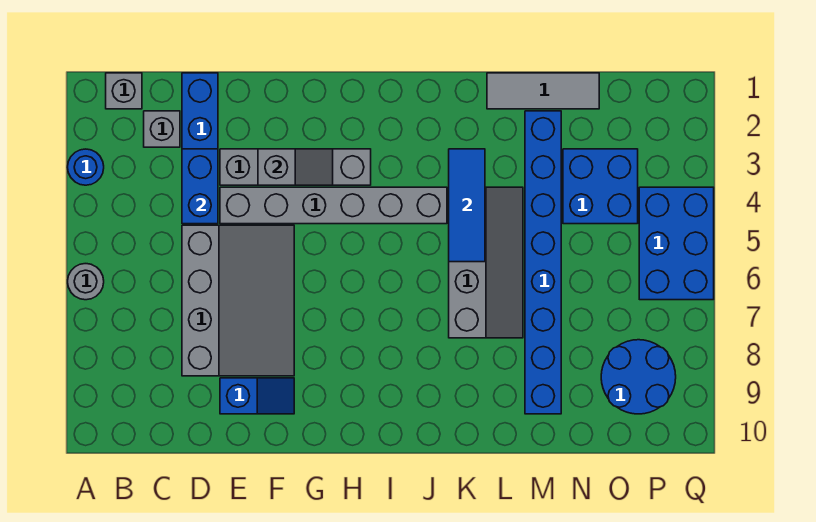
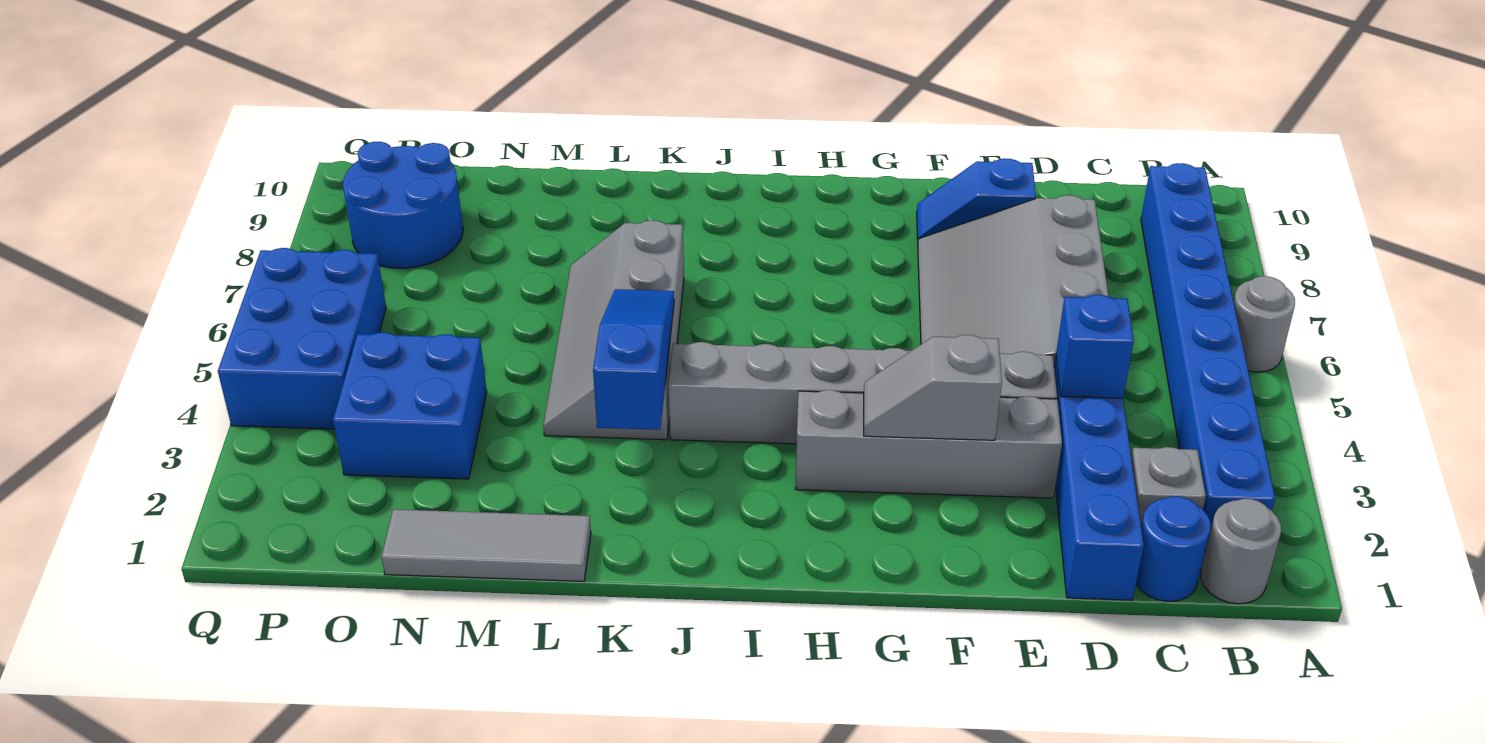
blue 1x1 round brick [68,149,104,185] -> blue 1x1 round brick moved to [1136,496,1211,601]
grey 1x1 brick [106,73,142,109] -> grey 1x1 round brick [1201,499,1281,604]
blue 1x2 brick [182,149,218,224] -> blue 1x1 brick [1056,295,1134,398]
blue 1x3 tile [449,149,485,262] -> blue 1x3 slope [593,289,674,430]
blue 1x8 brick [525,111,561,414] -> blue 1x8 brick moved to [1141,163,1275,551]

